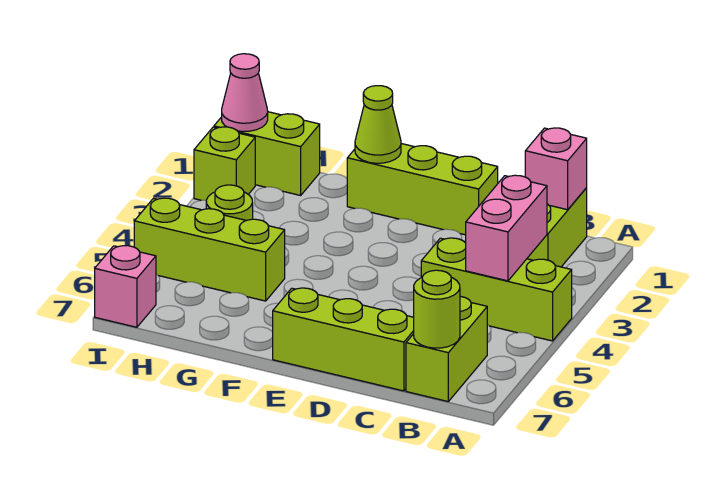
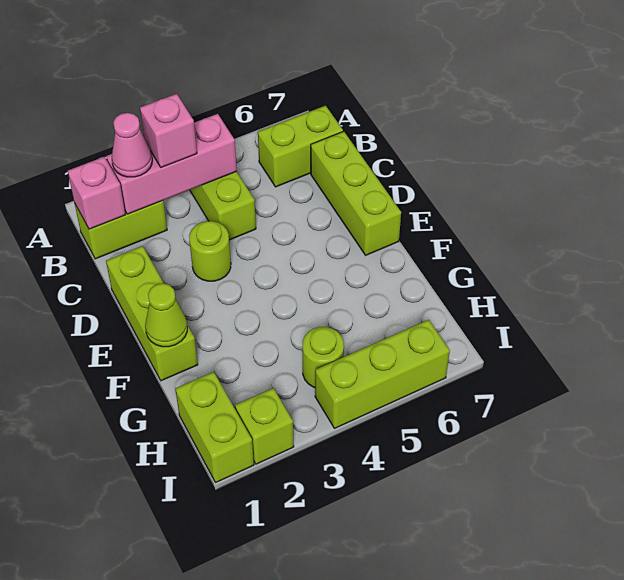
pink 1x2 brick [466,175,547,281] -> pink 1x3 brick [107,114,237,214]
lime 1x1 round brick [414,270,460,348] -> lime 1x1 round brick moved to [189,221,231,281]
lime 1x3 brick [134,198,285,301] -> lime 1x3 brick turned to [315,320,450,428]
pink 1x1 cone [222,54,268,132] -> pink 1x1 cone moved to [112,113,152,177]
pink 1x1 brick [95,246,156,327] -> pink 1x1 brick moved to [140,94,197,168]

